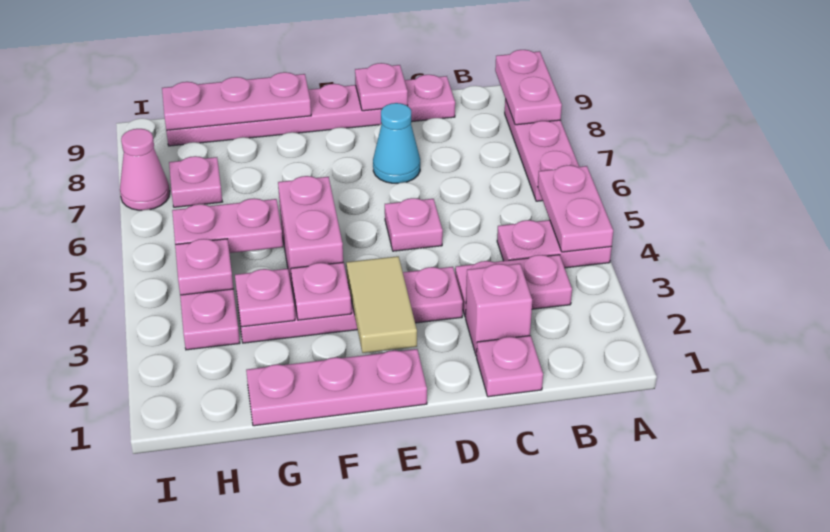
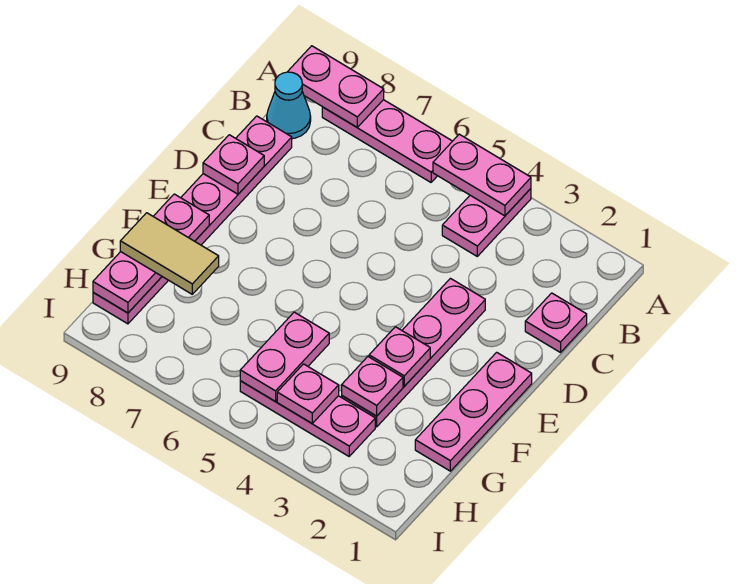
pink 1x2 plate [455,255,572,317] -> none
pink 1x1 brick [466,264,532,356] -> none
pink 1x1 plate [385,198,443,251] -> none
cyan 1x1 cone [373,103,420,183] -> cyan 1x1 cone moved to [267,72,311,139]
tan 1x2 tile [346,256,417,353] -> tan 1x2 tile moved to [120,213,219,294]
pink 1x2 brick [278,176,343,285] -> none
pink 1x1 plate [169,156,222,207] -> none
pink 1x1 cone [120,129,170,210] -> none

